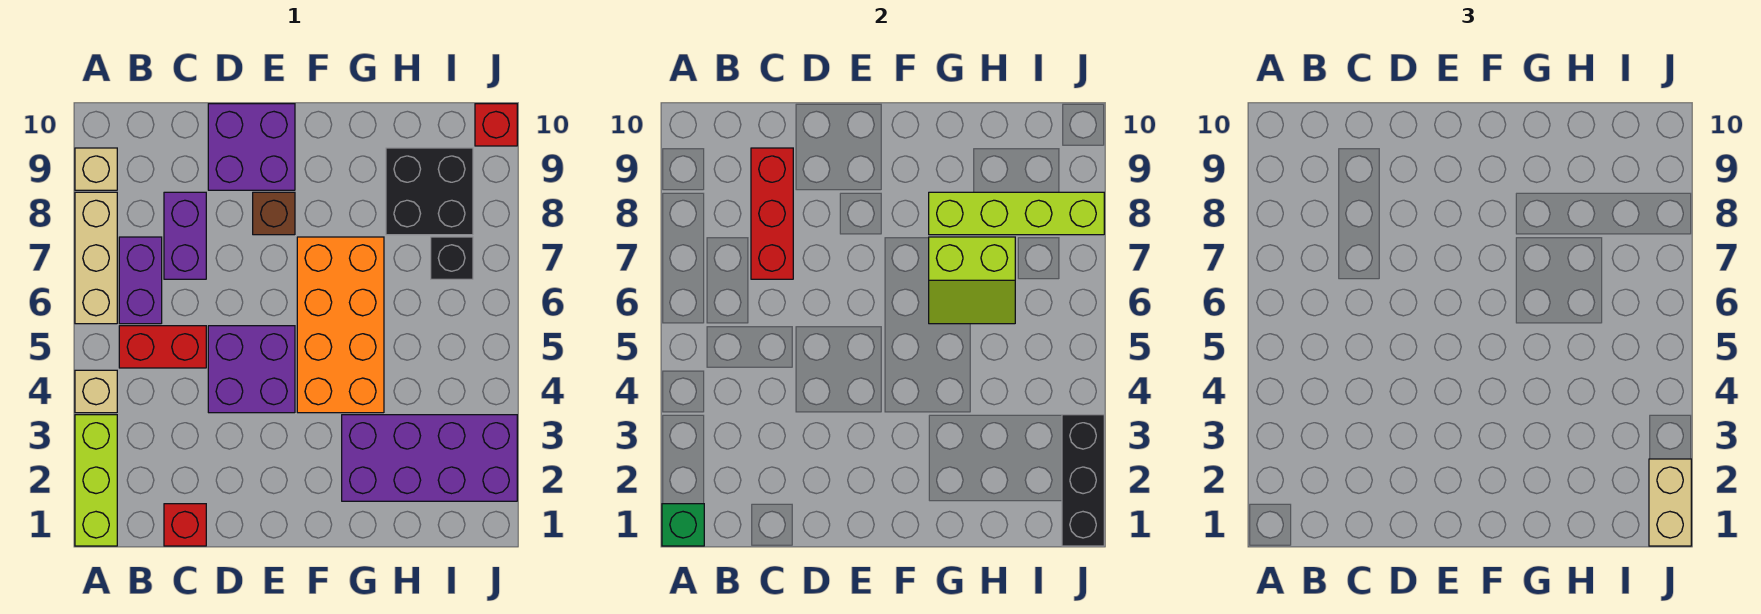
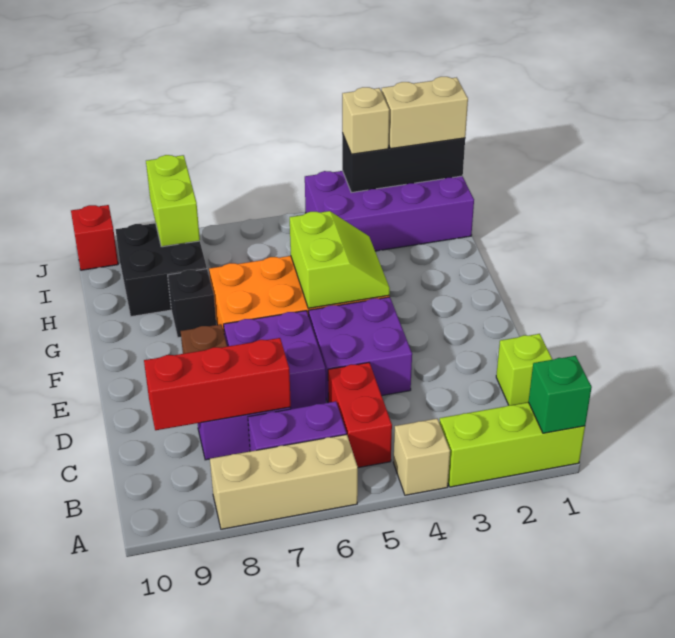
tan 1x1 brick [75,148,117,190] -> tan 1x1 brick moved to [342,87,389,154]
red 1x1 brick [164,504,206,546] -> lime 1x1 brick [496,334,553,405]
purple 2x2 brick [208,104,295,190] -> purple 2x2 brick moved to [224,311,326,409]
purple 2x4 brick [342,415,517,501] -> purple 2x4 brick turned to [305,171,474,251]
lime 2x2 slope [929,237,1015,324] -> lime 2x2 slope moved to [290,211,390,308]
lime 1x4 brick [929,192,1104,235] -> lime 1x2 brick [146,155,200,247]
black 1x1 brick [431,237,473,279] -> black 1x1 brick moved to [168,269,216,338]

